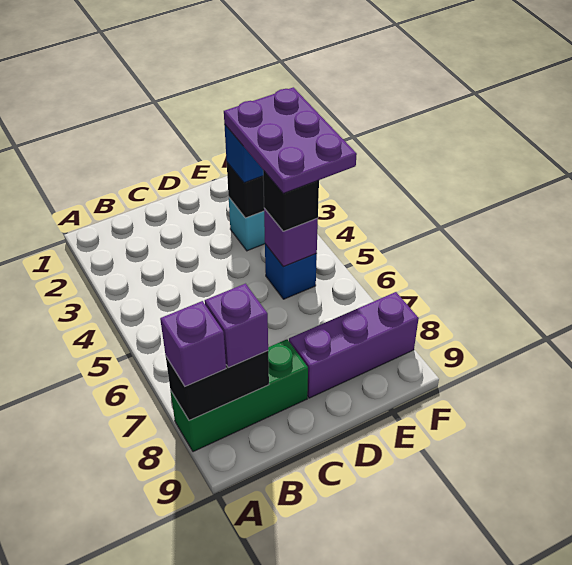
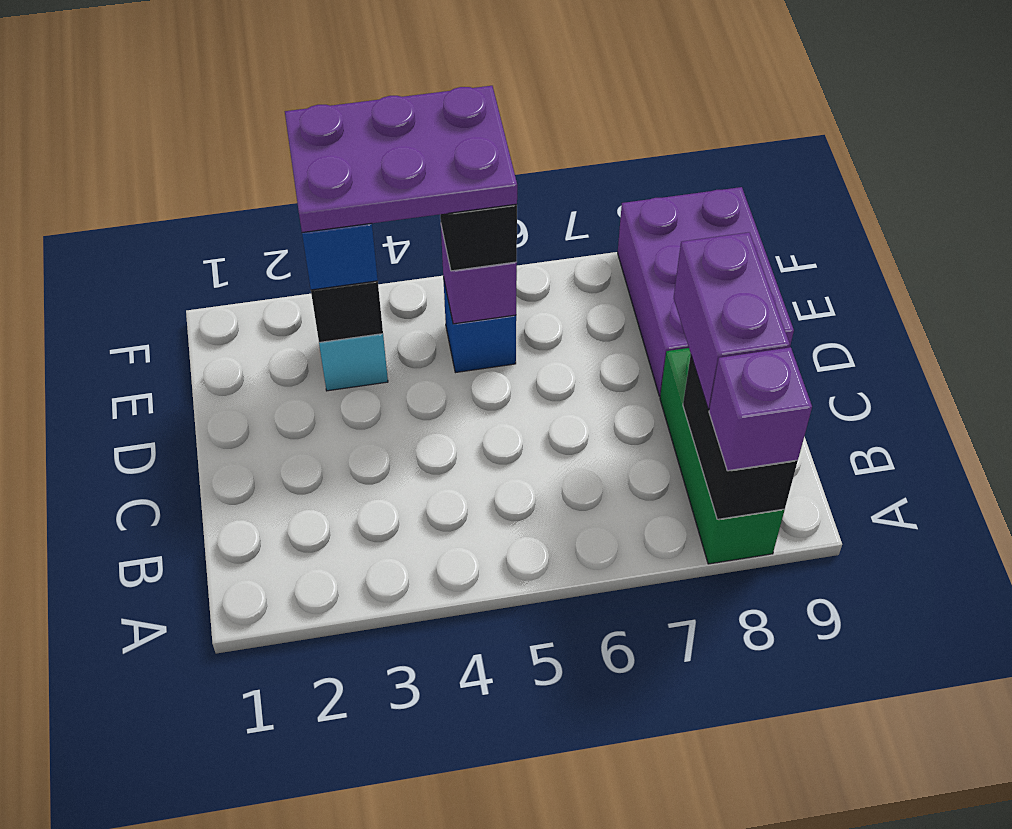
purple 1x1 brick [205,284,268,367] -> purple 1x2 brick [674,232,790,409]
purple 1x3 brick [289,292,419,398] -> purple 2x3 brick [618,187,794,396]

